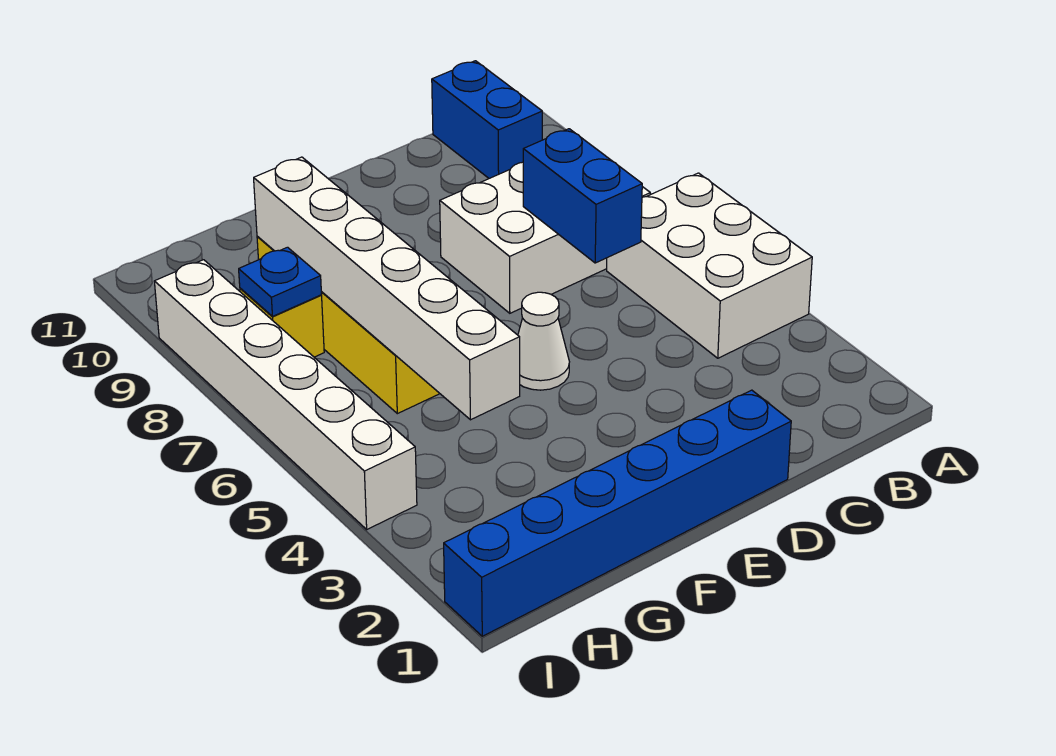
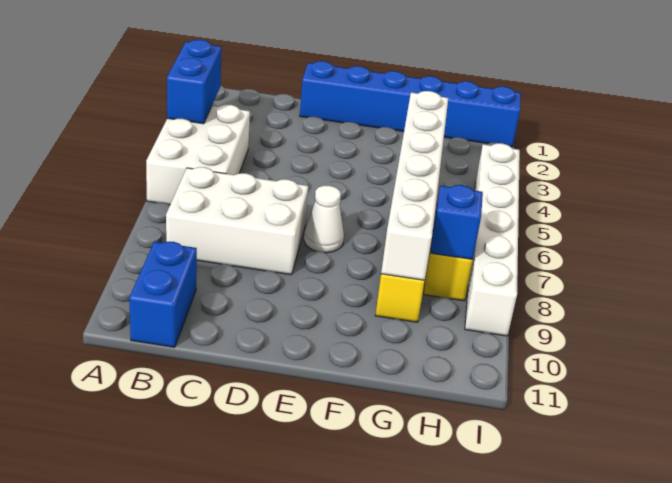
blue 1x2 brick [523,129,642,263] -> blue 1x2 brick moved to [167,40,222,124]
white 1x1 cone [518,292,569,390] -> white 1x1 cone moved to [304,186,344,253]
blue 1x1 plate [239,247,322,316] -> blue 1x1 brick [430,185,483,259]

